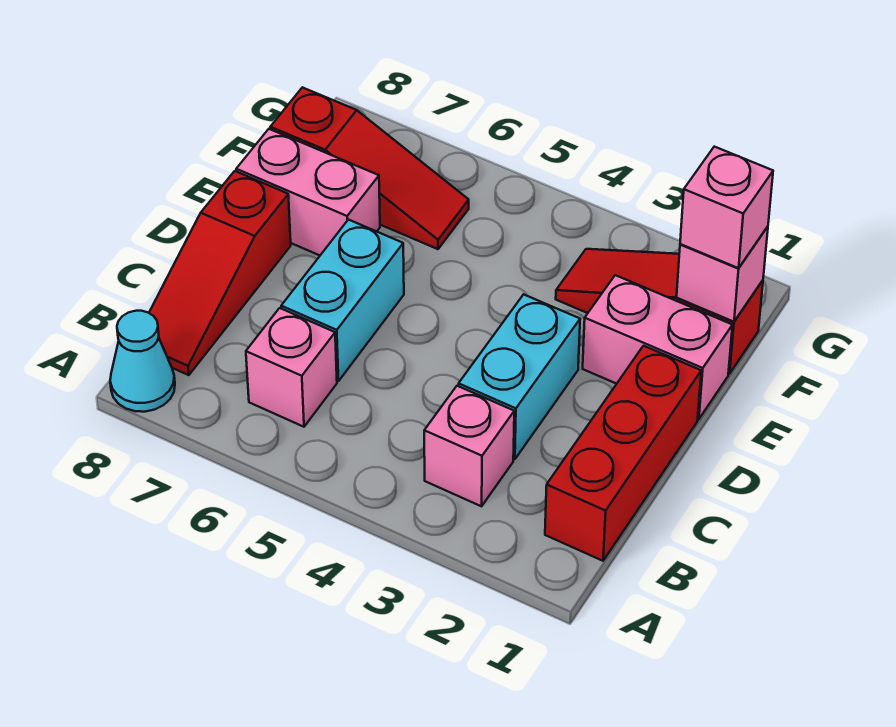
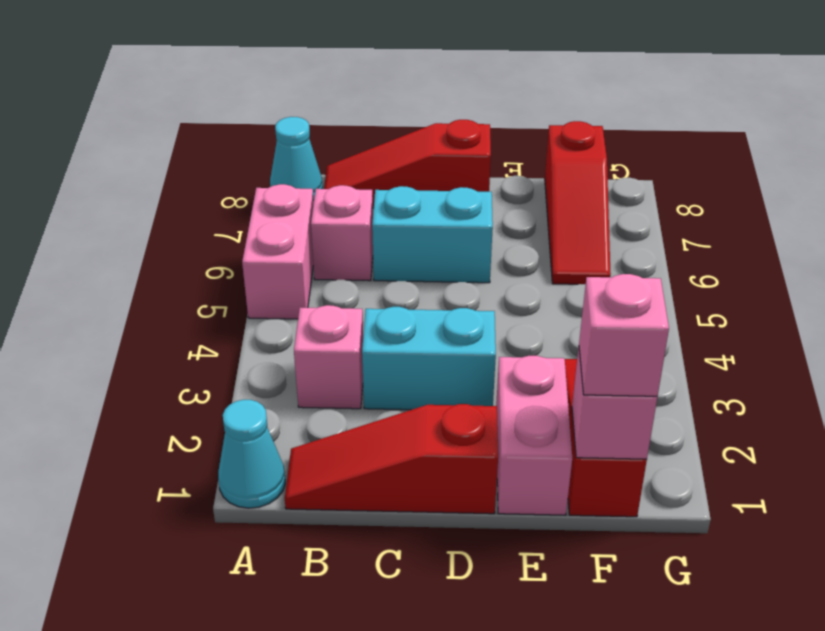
none -> cyan 1x1 cone [218,400,285,508]
red 1x3 brick [545,346,701,561] -> red 1x3 slope [285,404,498,514]
pink 1x2 brick [236,129,380,255] -> pink 1x2 brick moved to [242,184,314,319]

